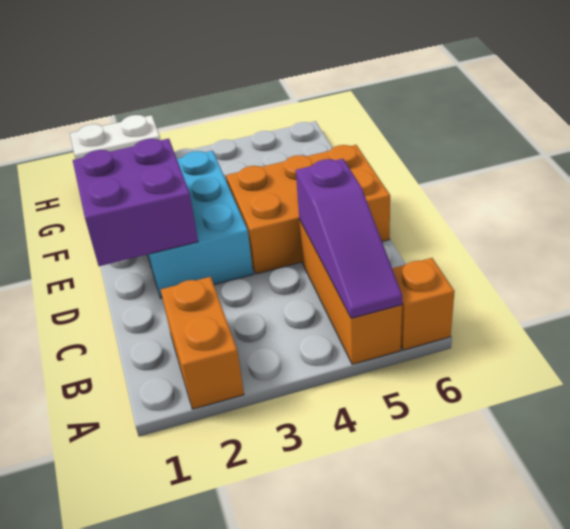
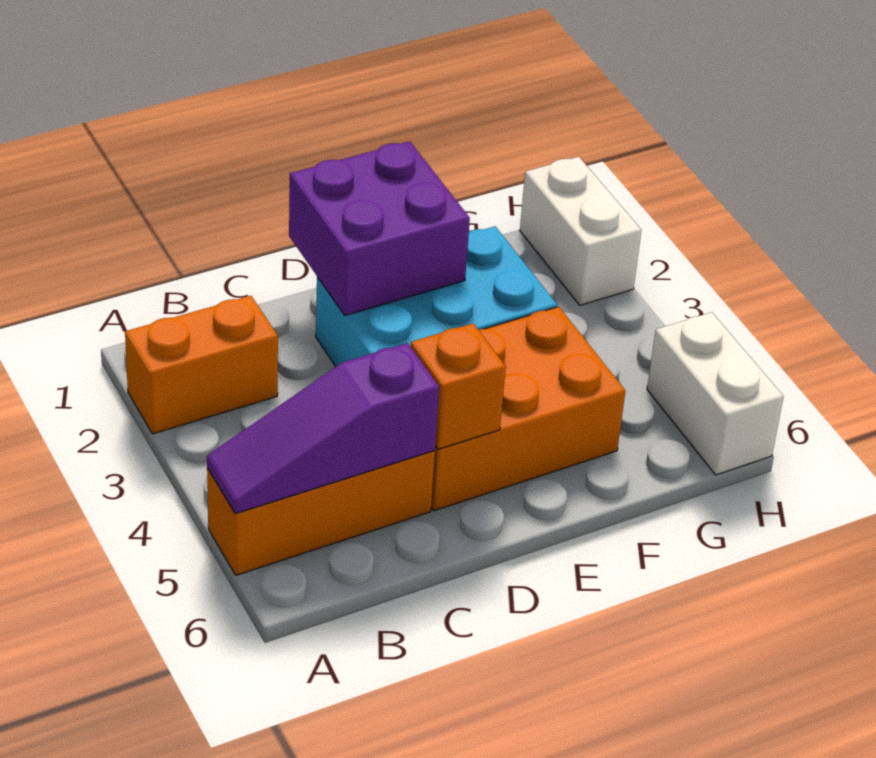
orange 1x1 brick [392,258,455,350] -> orange 1x1 brick moved to [411,323,506,449]
orange 2x3 brick [226,145,390,274] -> orange 2x3 brick turned to [431,307,625,511]
none -> white 1x2 brick [647,312,784,475]

